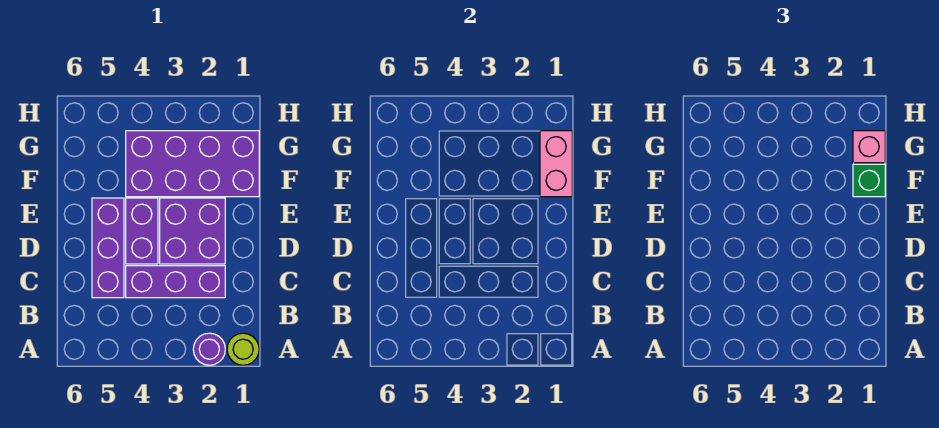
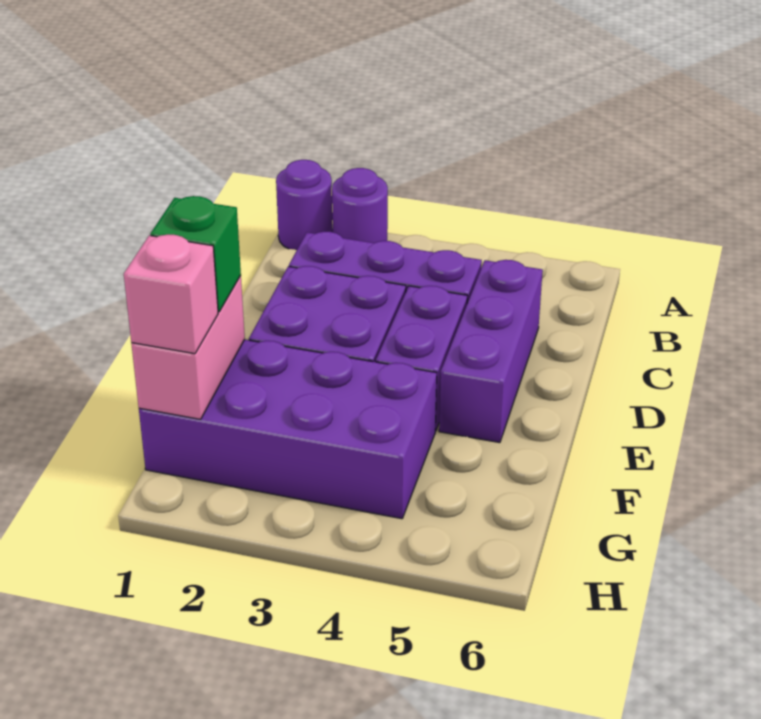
lime 1x1 round brick [227,333,259,365] -> purple 1x1 round brick [276,160,333,250]

